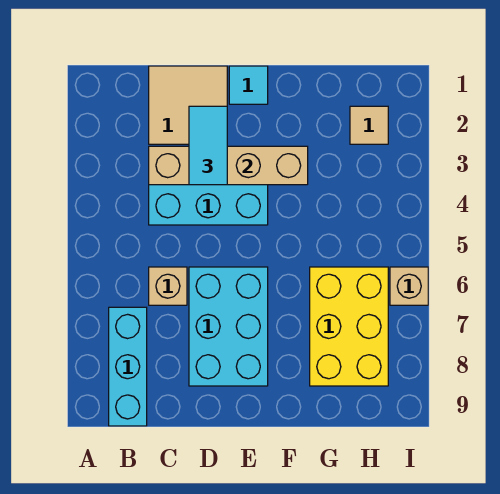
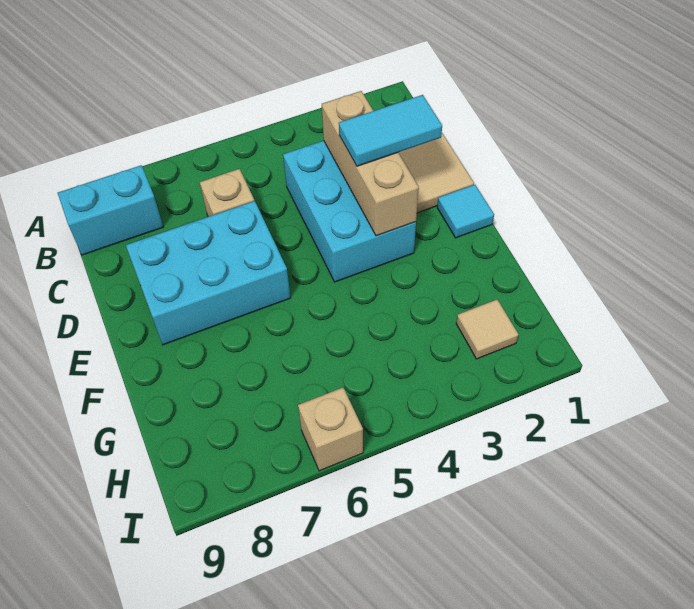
cyan 1x3 brick [109,307,147,426] -> cyan 1x2 brick [58,165,163,255]
tan 1x4 brick [149,146,308,185] -> tan 1x3 brick [322,91,419,236]
yellow 2x3 brick [310,267,388,386] -> none

